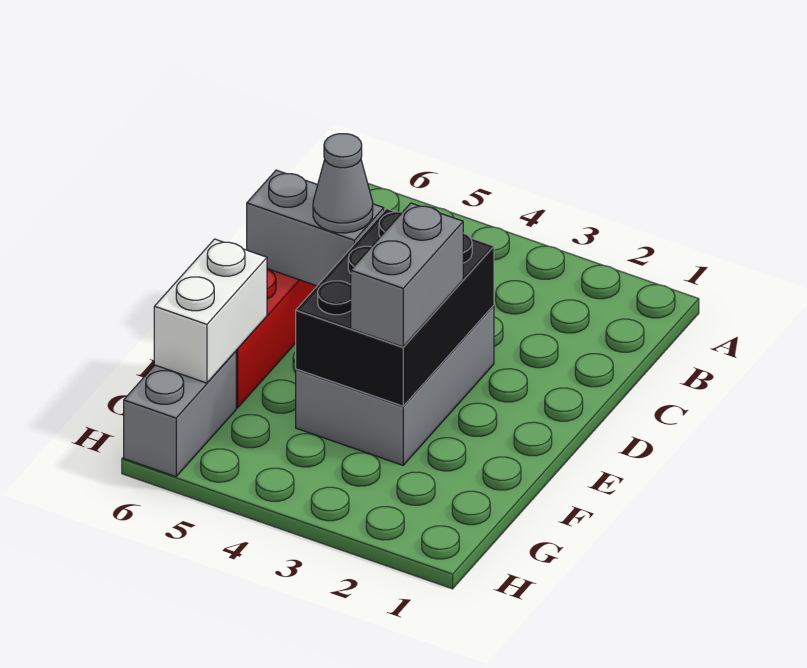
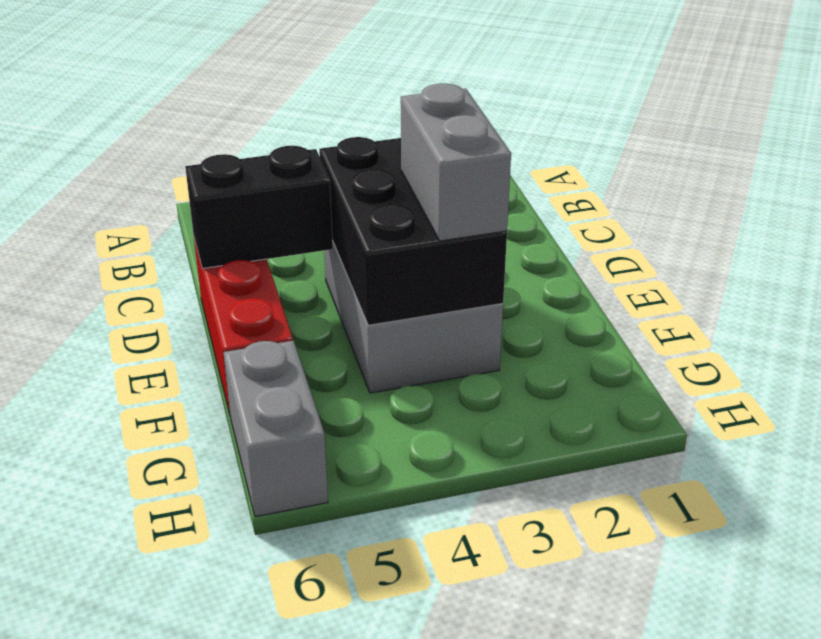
grey 1x2 brick [247,170,384,286] -> black 1x2 brick [185,146,333,269]
grey 1x1 cone [313,134,373,233] -> none
white 1x2 brick [154,239,267,383] -> none

